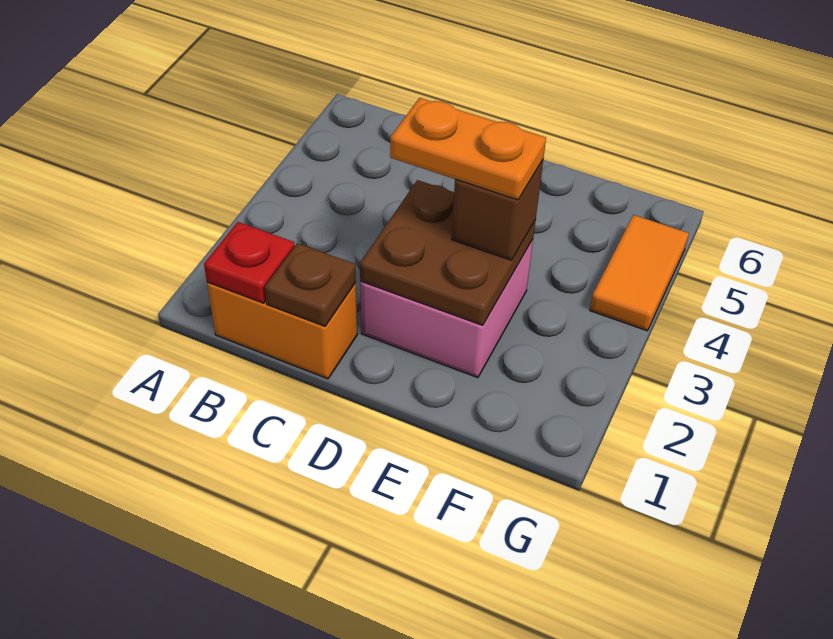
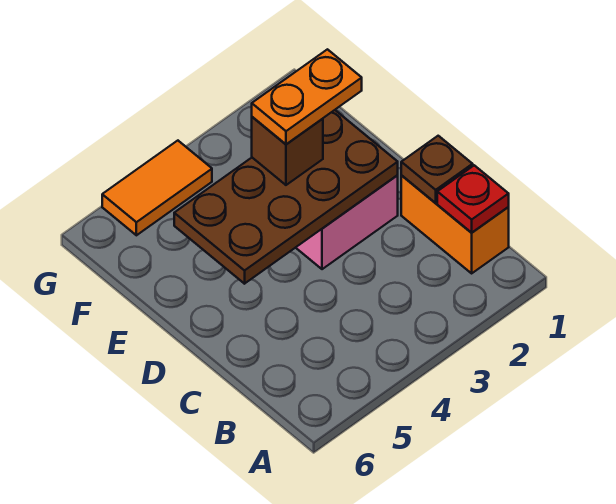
brown 2x2 plate [360,180,536,325] -> brown 2x4 plate [174,110,398,284]
orange 1x2 plate [390,98,546,200] -> orange 1x2 plate turned to [252,49,362,144]

